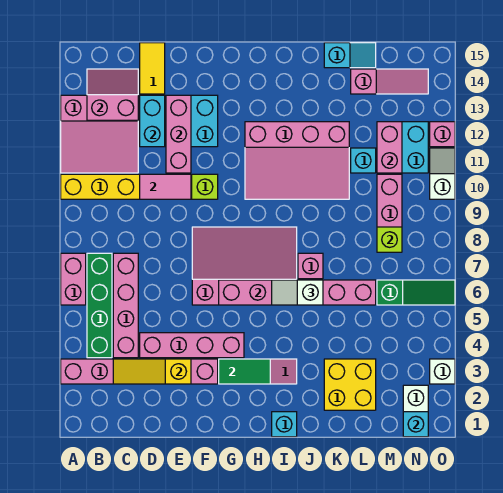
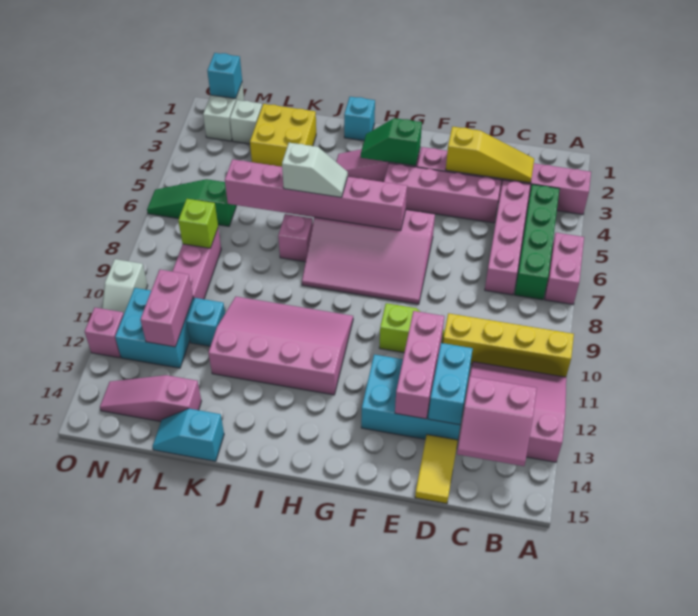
pink 1x2 tile [140,174,191,199] -> none
green 1x2 tile [219,359,270,384] -> green 1x2 slope [361,118,422,166]
white 1x1 brick [430,359,455,384] -> white 1x1 brick moved to [230,100,262,144]

